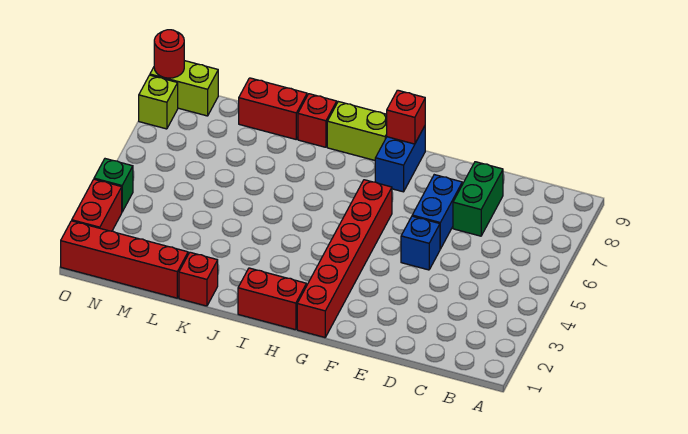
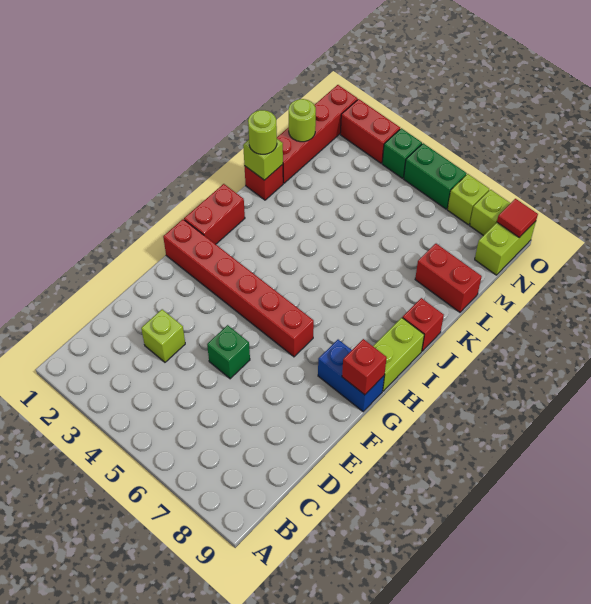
none -> lime 1x1 brick [141,309,185,362]
green 1x2 brick [453,162,503,236] -> green 1x2 brick moved to [404,143,467,209]
blue 1x1 brick [401,216,440,270] -> green 1x1 brick [207,325,250,379]
blue 1x2 brick [412,175,462,249] -> none
none -> lime 1x1 brick [243,139,283,180]
none -> lime 1x1 round brick [248,110,277,154]
red 1x2 brick [239,78,307,139] -> red 1x2 brick turned to [415,244,482,312]
none -> lime 1x1 round brick [289,99,316,142]
none -> lime 1x1 brick [447,174,489,225]
red 1x1 round brick [154,30,184,78] -> red 1x1 tile [497,199,538,238]

